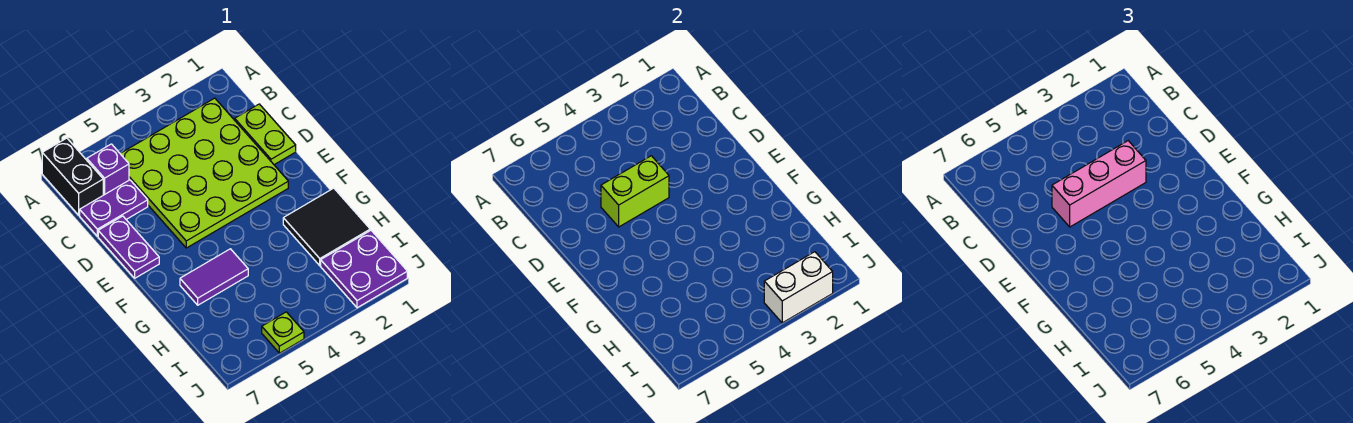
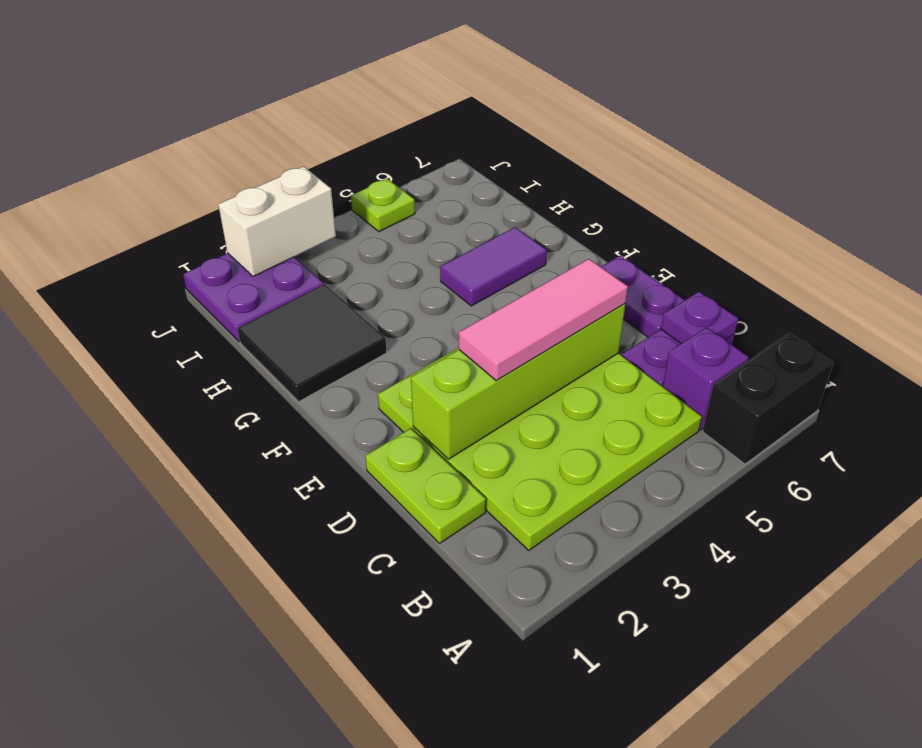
black 1x2 brick [42,138,103,215] -> black 1x2 brick turned to [703,333,834,464]
none -> purple 1x1 plate [661,292,738,344]
pink 1x3 brick [1052,141,1146,227] -> pink 1x3 tile [459,259,628,381]
lime 1x2 brick [601,156,669,227] -> lime 1x4 brick [411,304,625,459]

